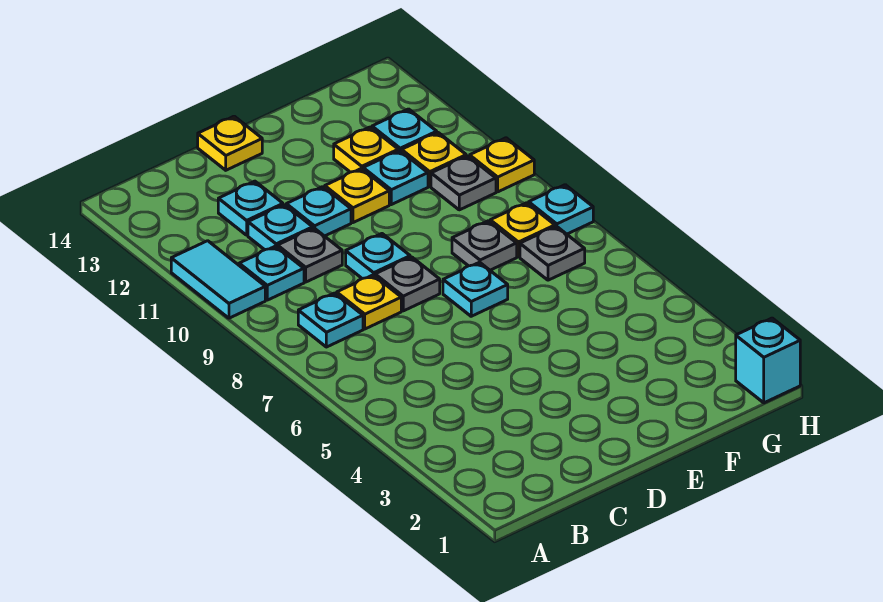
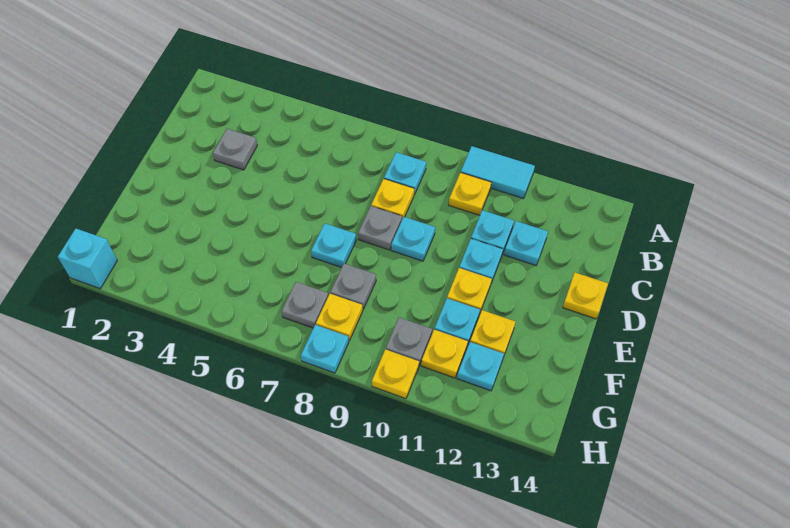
cyan 1x1 plate [239,246,304,300] -> yellow 1x1 plate [449,172,491,215]
grey 1x1 plate [278,228,342,282] -> grey 1x1 plate moved to [213,129,257,170]

